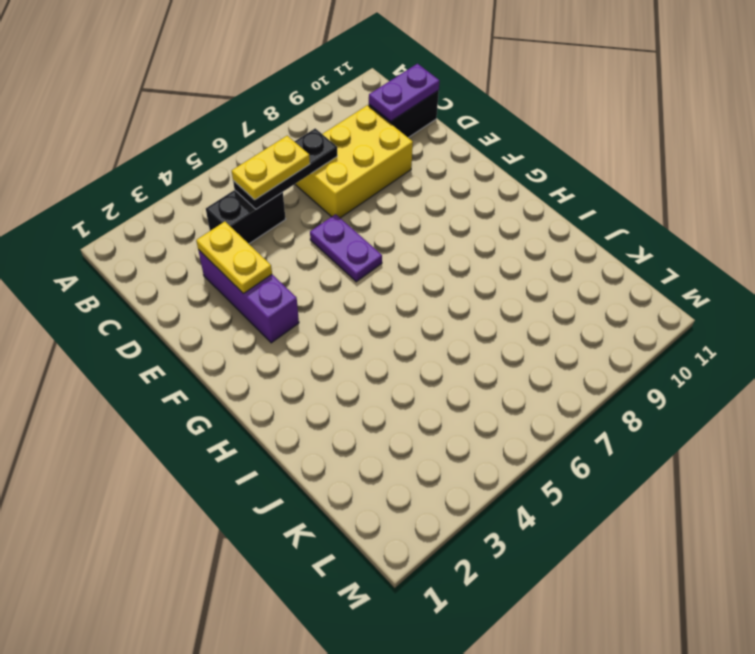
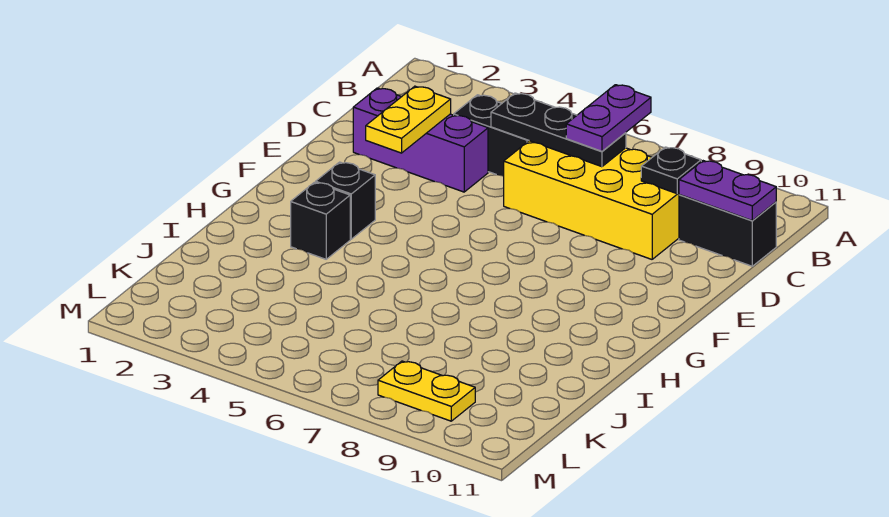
yellow 1x2 plate [232,136,310,200] -> yellow 1x2 plate moved to [378,361,475,421]
yellow 2x3 brick [295,105,413,218] -> yellow 2x4 brick [504,141,679,259]
none -> black 1x1 plate [641,147,701,194]
purple 1x3 brick [198,250,299,343] -> purple 1x3 brick turned to [353,88,488,192]
purple 1x2 plate [310,214,382,282] -> purple 1x2 plate moved to [566,85,651,151]
none -> black 1x1 brick [316,162,375,239]
none -> black 1x1 brick [291,182,350,259]

